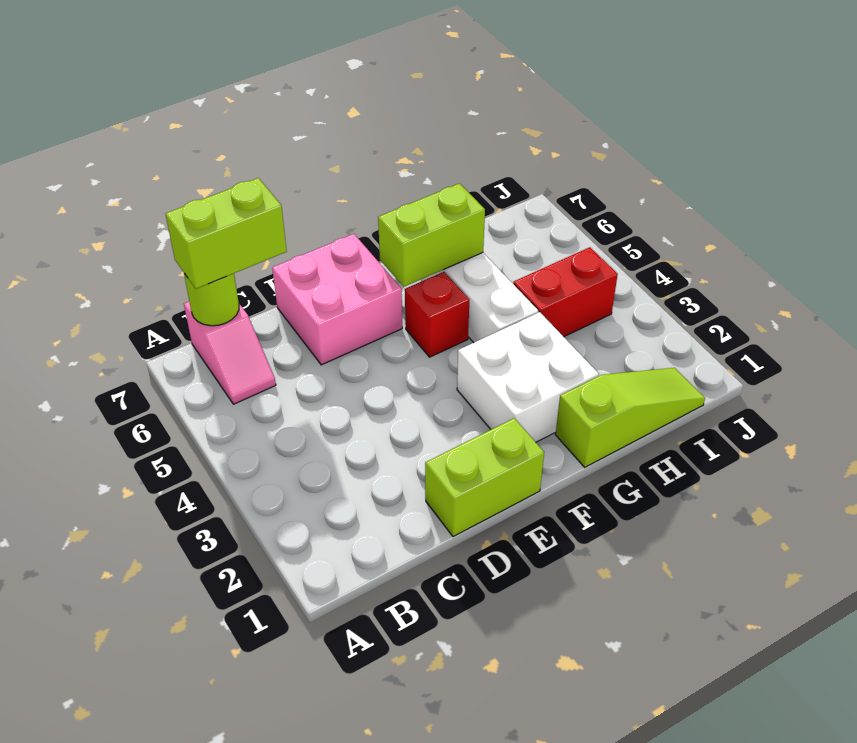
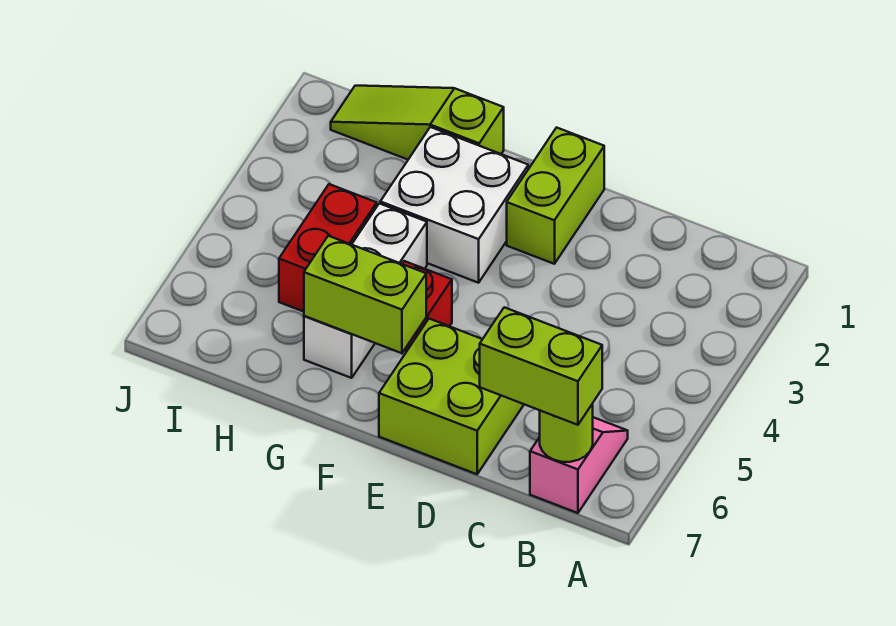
lime 1x2 brick [425,418,544,537] -> lime 1x2 brick turned to [507,128,604,264]
pink 2x2 brick [272,234,402,365] -> lime 2x2 brick [379,319,524,474]
red 1x2 brick [513,247,618,337] -> red 1x2 brick turned to [279,184,377,312]

